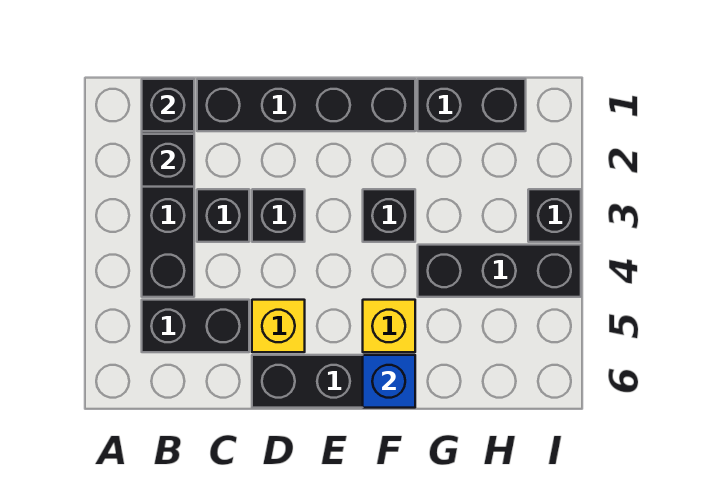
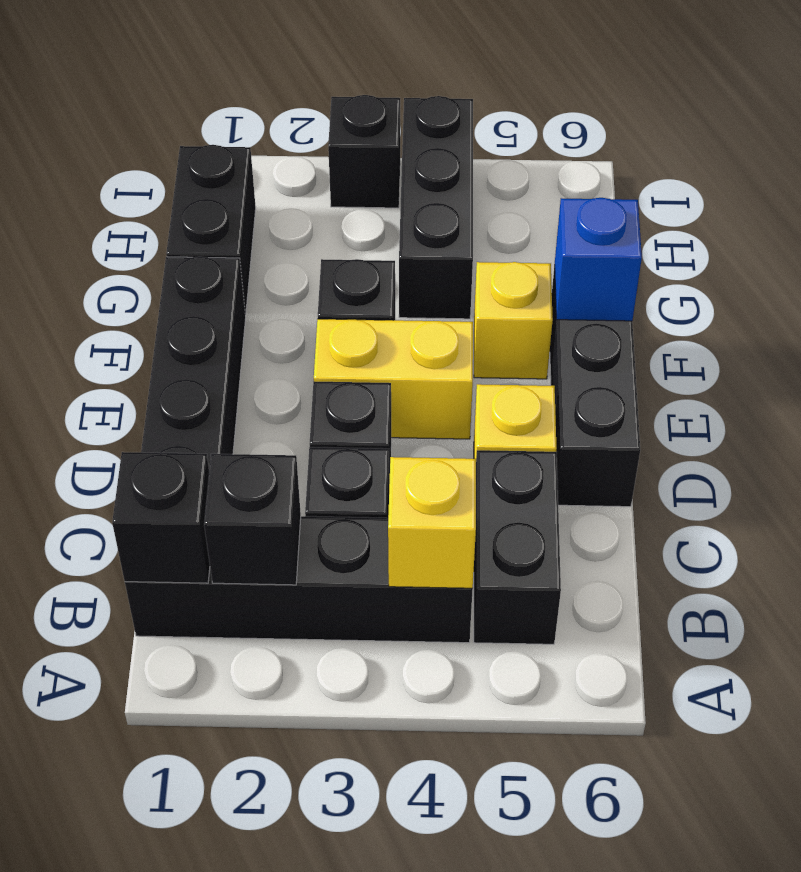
none -> yellow 1x1 brick [388,457,476,588]
none -> yellow 1x2 brick [314,319,473,439]

